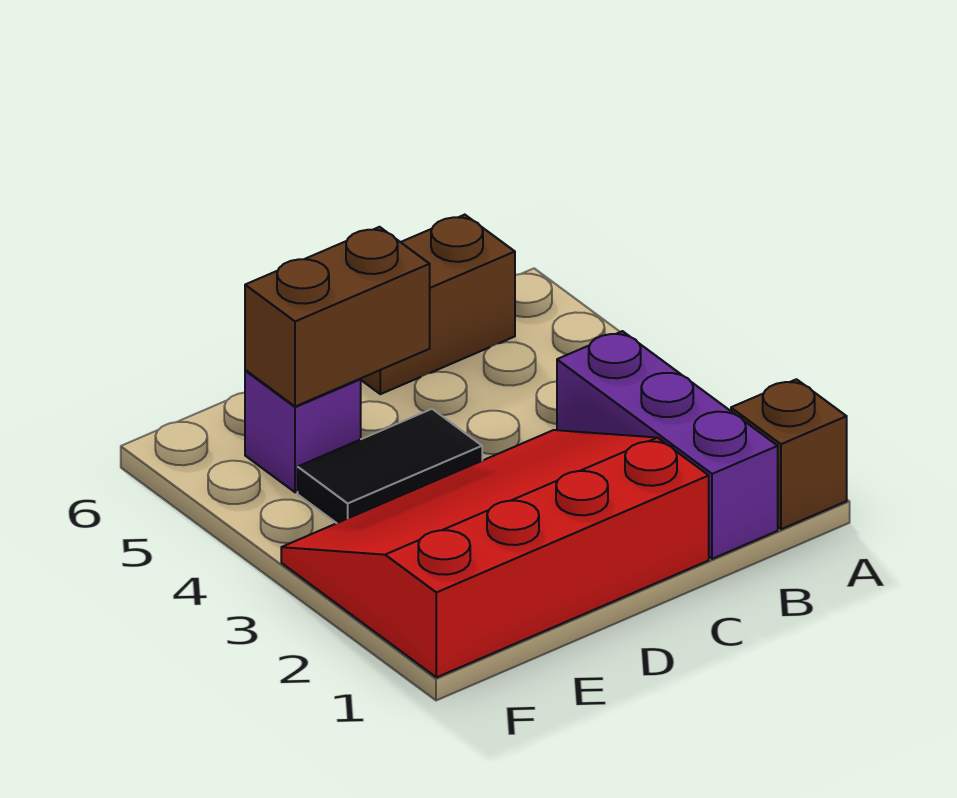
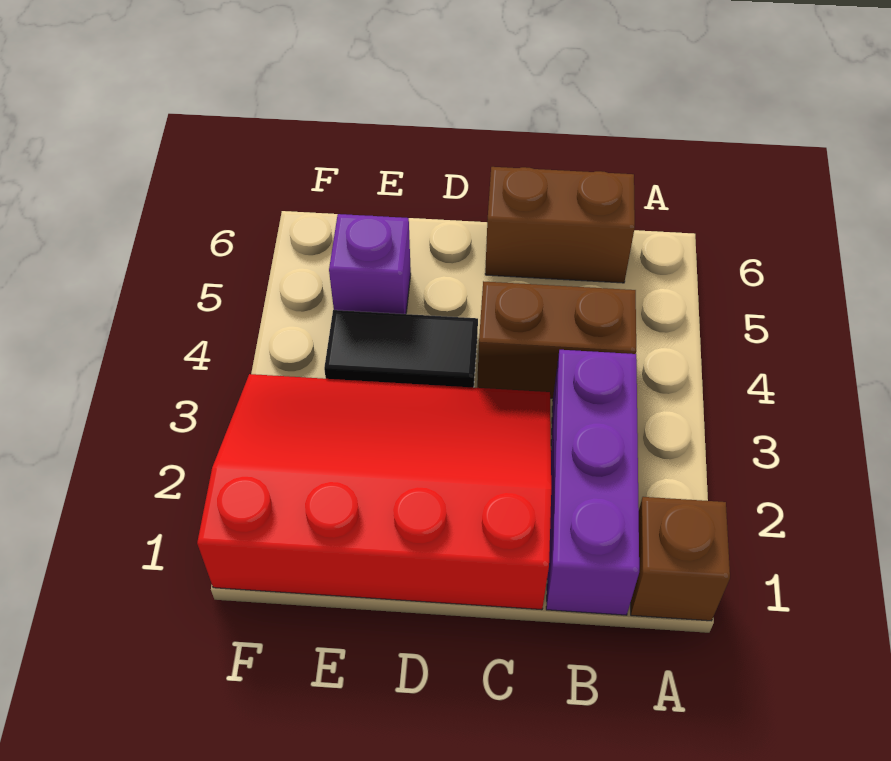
brown 1x2 brick [245,227,430,406] -> brown 1x2 brick moved to [477,281,636,398]

